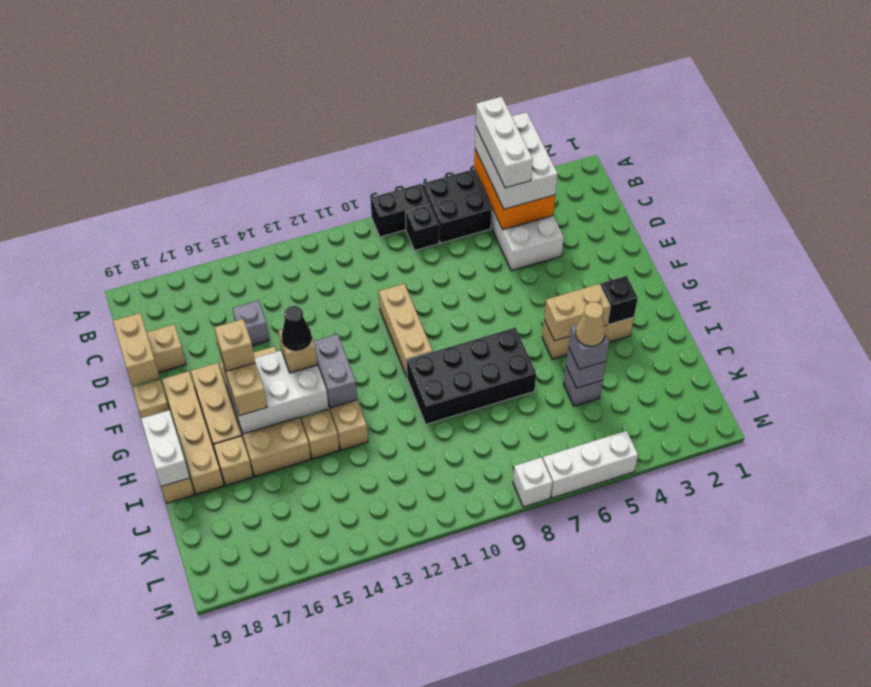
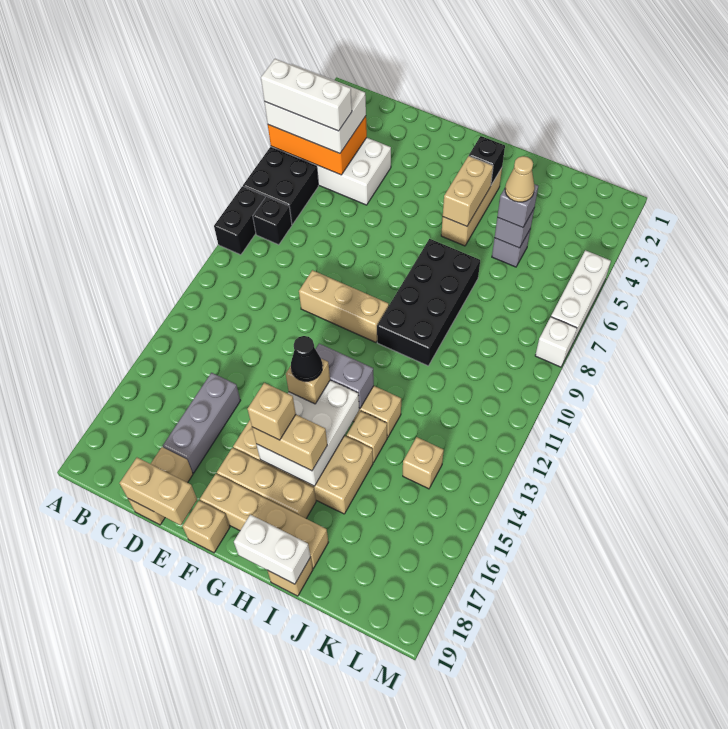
grey 1x1 brick [232,300,269,346] -> grey 1x3 brick [163,373,241,473]
tan 1x1 brick [214,436,253,485] -> tan 1x1 brick moved to [403,437,444,489]

